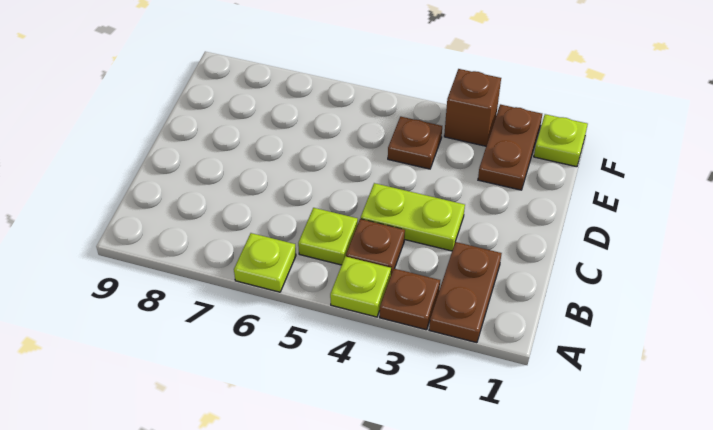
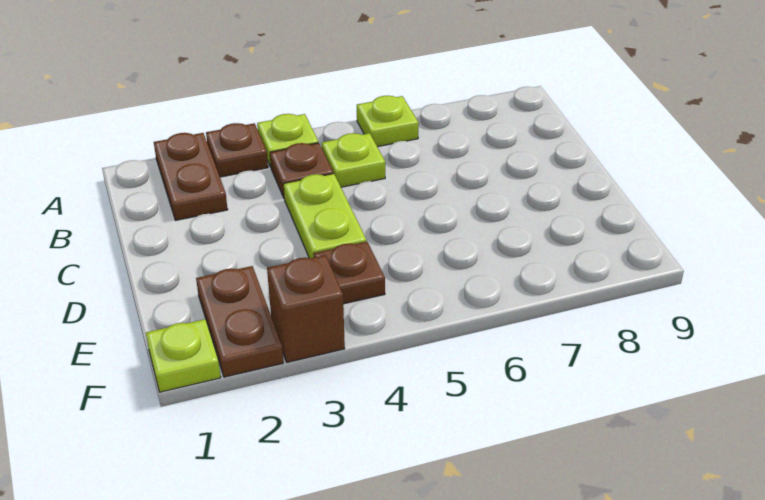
lime 1x2 plate [361,183,465,251] -> lime 1x2 plate turned to [283,174,367,258]

